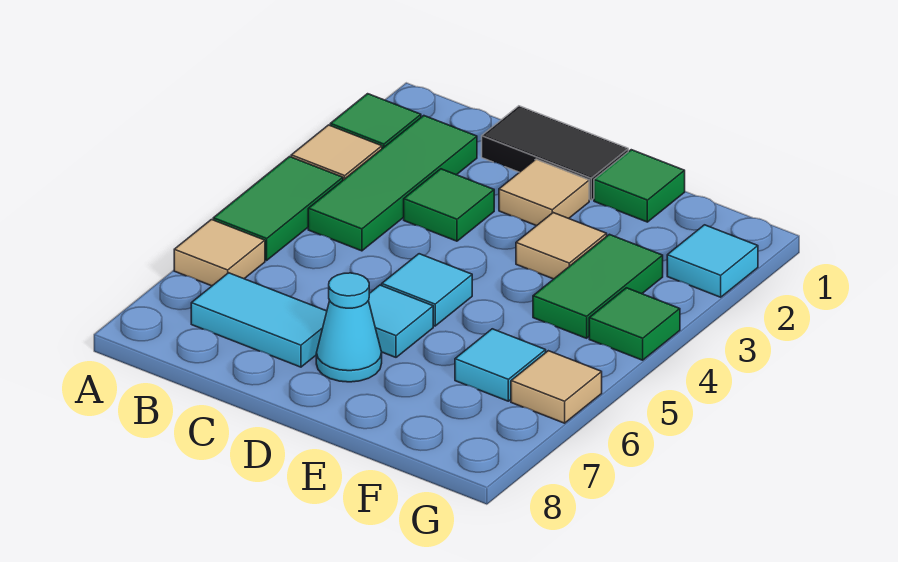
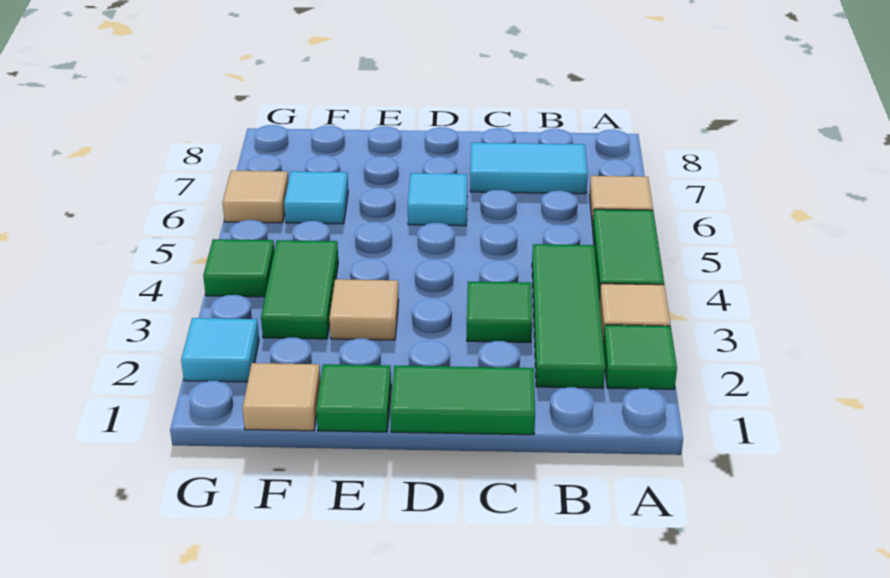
black 1x2 tile [482,106,628,200] -> green 1x2 tile [390,366,535,435]
tan 1x1 tile [499,159,589,226] -> tan 1x1 tile moved to [242,363,320,431]
cyan 1x1 tile [382,254,472,326] -> none
cyan 1x1 cone [316,273,382,382] -> none

